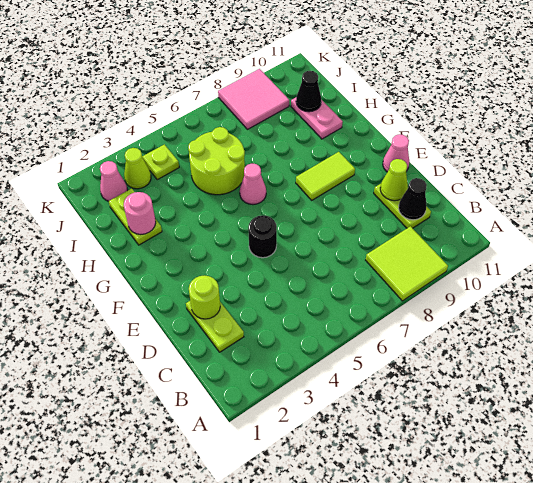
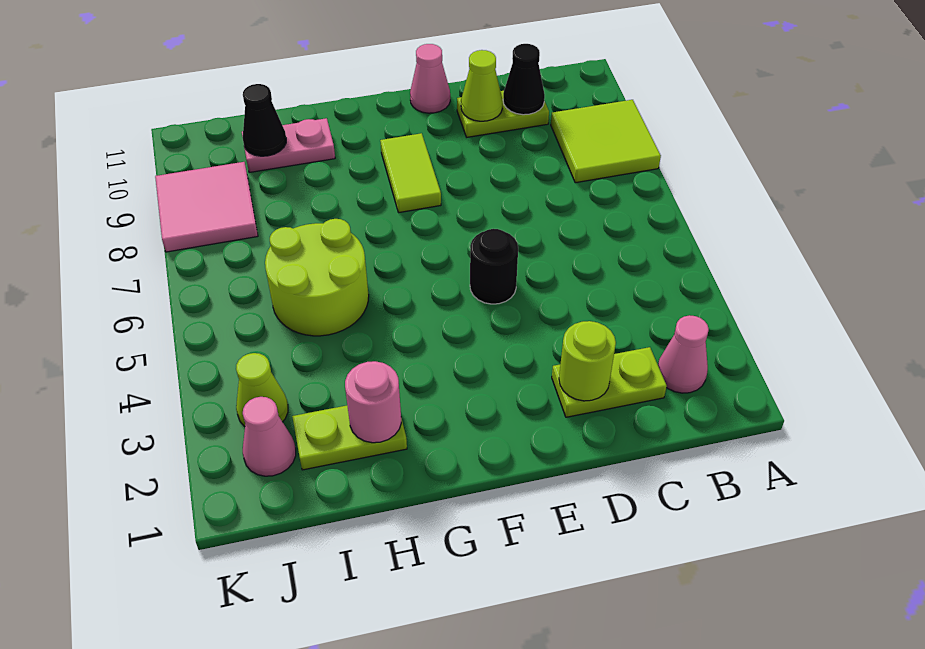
pink 1x1 cone [240,163,266,205] -> pink 1x1 cone moved to [658,315,709,393]
lime 1x1 plate [142,144,179,180] -> none

